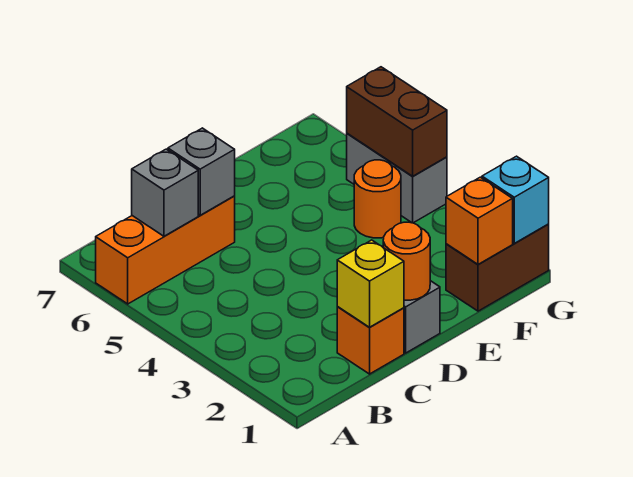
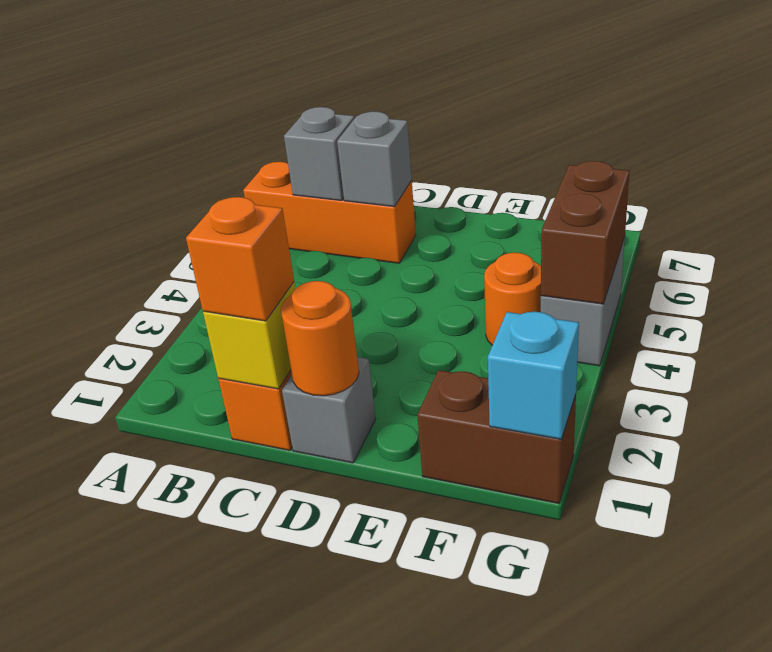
orange 1x1 brick [446,177,513,264] -> orange 1x1 brick moved to [186,197,294,321]

